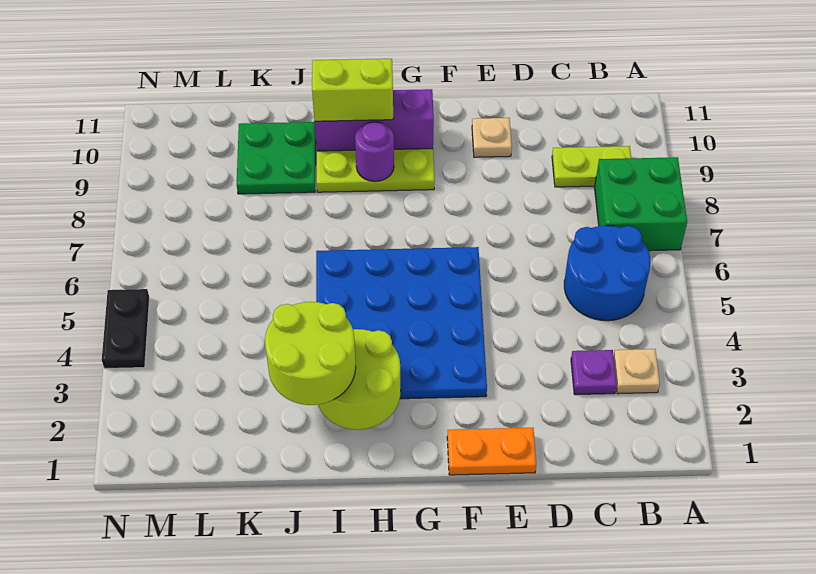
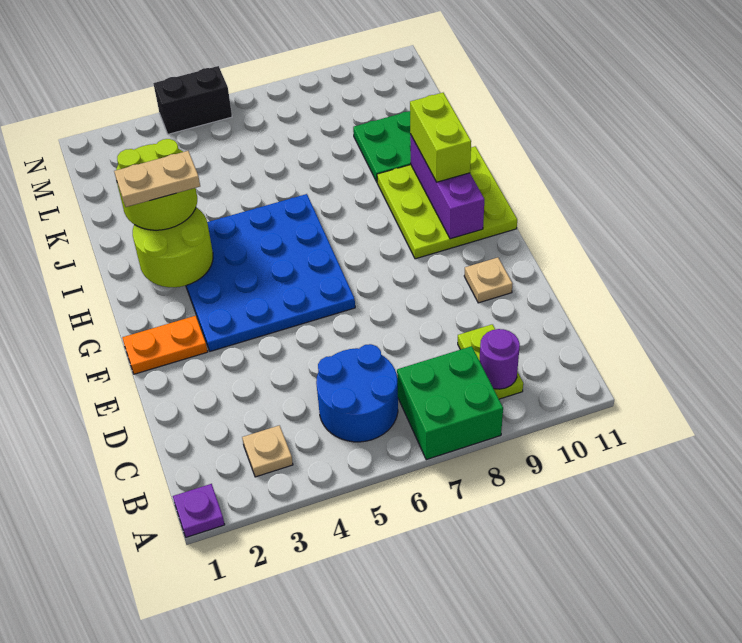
purple 1x1 plate [571,350,617,395] -> purple 1x1 plate moved to [173,484,225,537]
orange 1x2 plate [447,428,536,475] -> orange 1x2 plate turned to [122,316,208,374]
purple 1x1 round brick [355,122,394,182] -> purple 1x1 round brick moved to [479,329,520,389]
none -> tan 1x2 plate [114,151,200,207]
black 1x2 plate [102,289,149,369] -> black 1x2 brick [153,66,232,134]

